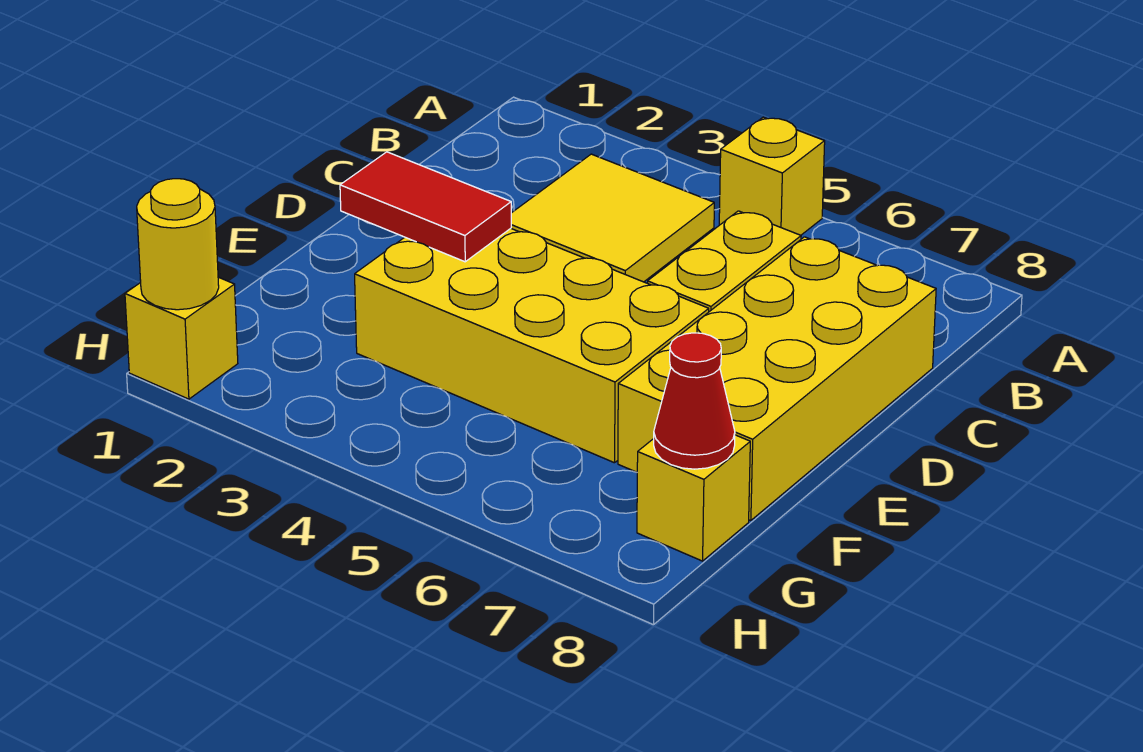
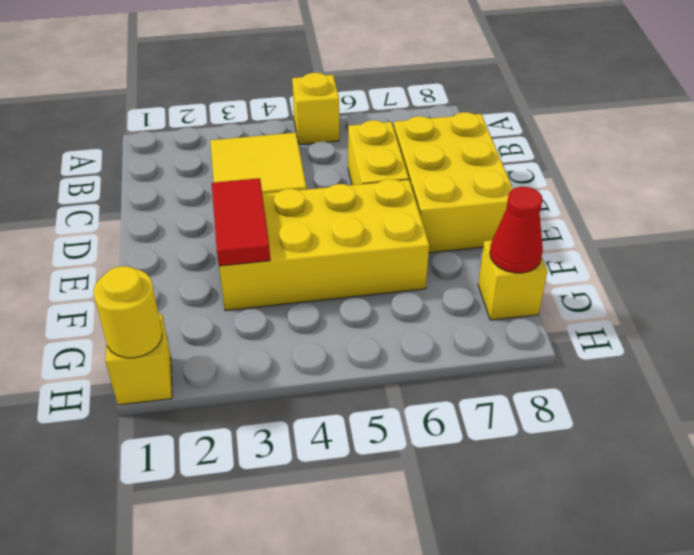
yellow 2x4 brick [618,237,936,521] -> yellow 2x3 brick [393,112,513,253]
red 1x2 tile [340,152,511,262] -> red 1x2 tile turned to [212,178,270,266]

